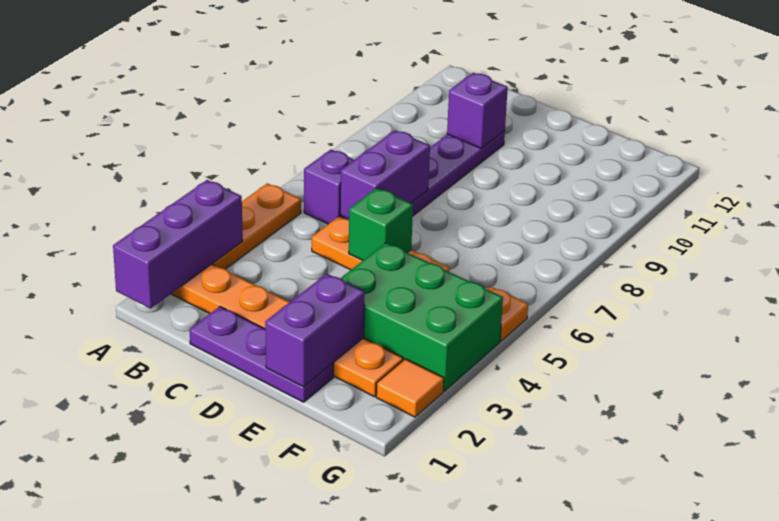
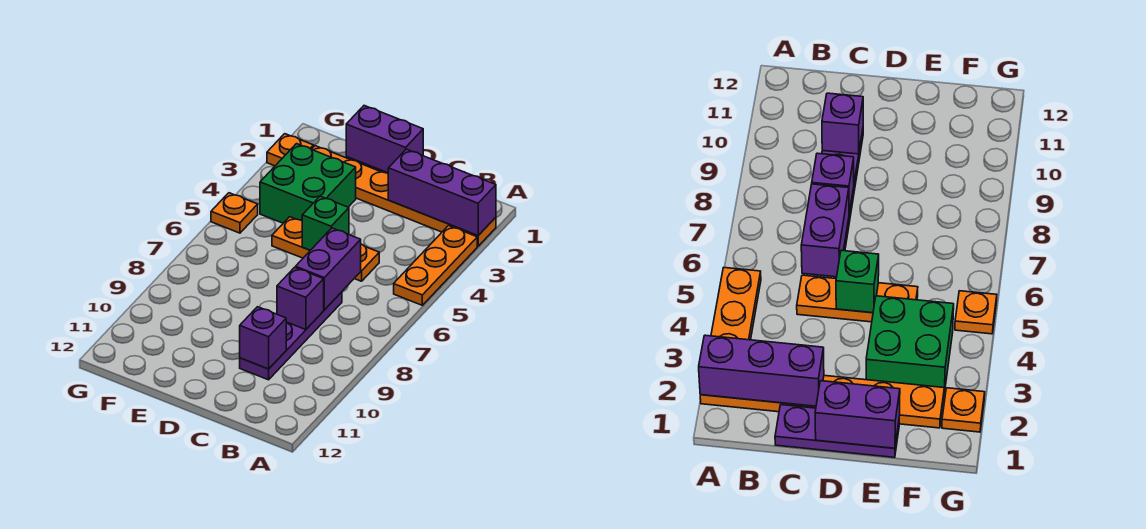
purple 1x3 brick [113,180,243,309] -> purple 1x3 brick turned to [388,149,496,235]
purple 1x1 brick [304,150,354,224] -> purple 1x1 brick moved to [277,267,324,330]
purple 1x2 brick [265,274,364,387] -> purple 1x2 brick turned to [346,106,423,173]
green 2x3 brick [341,243,503,391] -> green 2x2 brick [260,144,356,223]
orange 1x1 tile [376,359,444,417] -> orange 1x1 plate [267,134,314,166]

